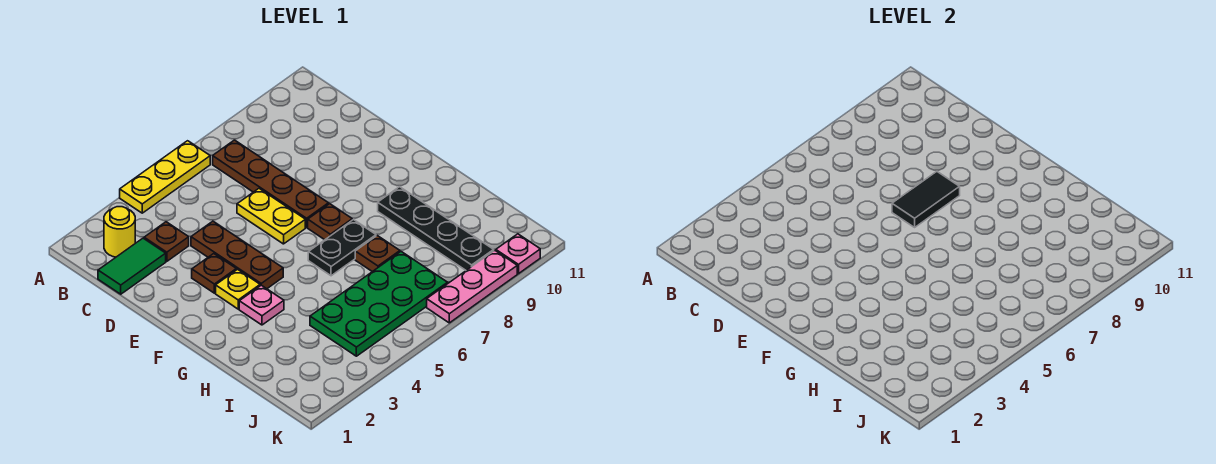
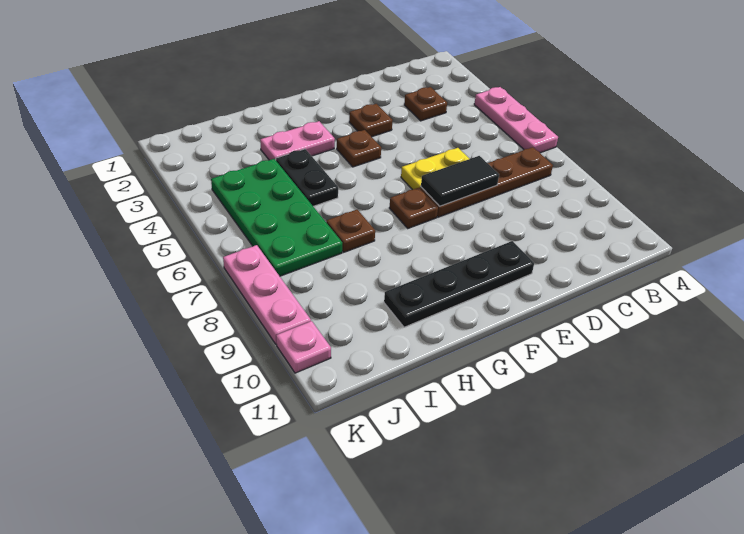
yellow 1x3 plate [120,141,210,213] -> pink 1x3 plate [474,87,558,153]
yellow 1x1 round brick [104,207,135,257] -> none
green 1x2 tile [98,238,166,294] -> none
brown 1x3 plate [191,221,283,289] -> brown 1x1 plate [337,130,381,167]
black 1x2 tile [892,172,960,227] -> black 1x2 tile turned to [421,156,499,206]
yellow 1x1 plate [216,269,260,309] -> none
pink 1x1 plate [239,285,284,325] -> pink 1x2 plate [260,121,335,160]
black 1x2 plate [308,220,376,276] -> black 1x2 plate moved to [276,149,338,206]
black 1x4 plate [378,187,494,270] -> black 1x4 plate moved to [384,241,534,327]

